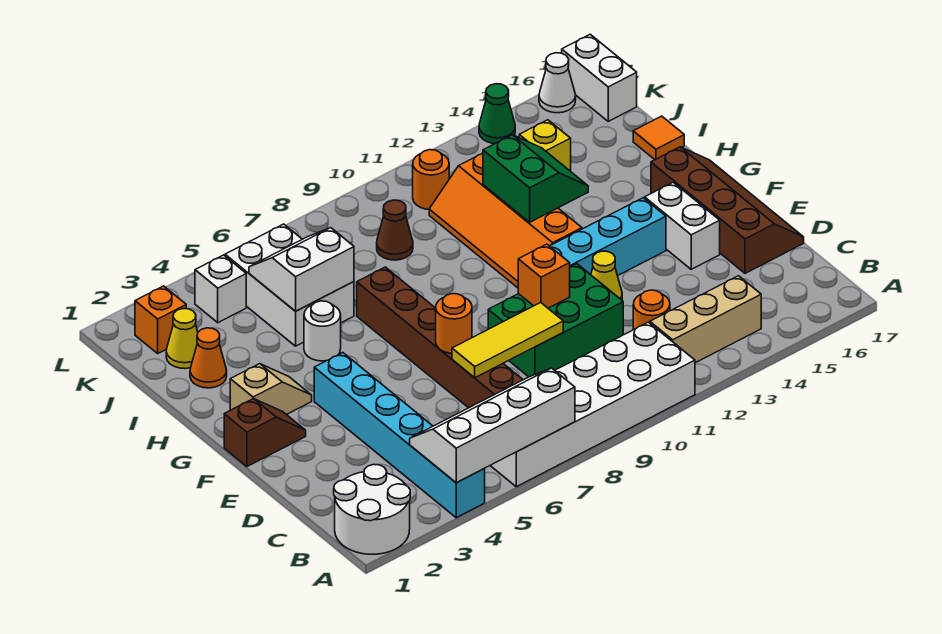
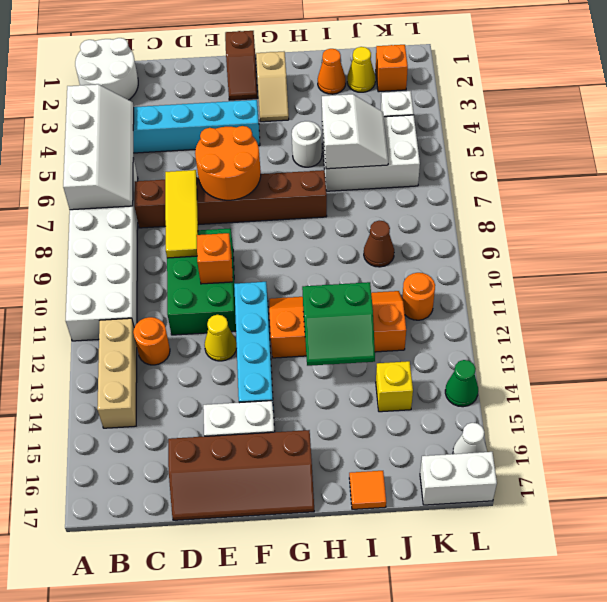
orange 1x1 round brick [436,294,472,353] -> orange 2x2 round brick [195,126,261,200]

